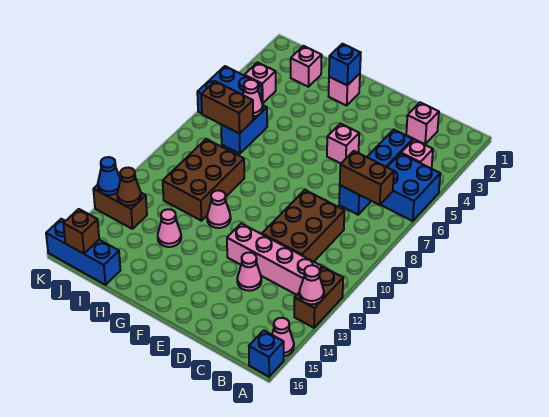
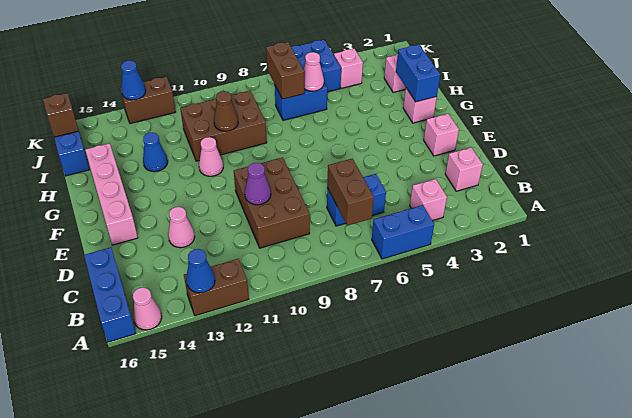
blue 2x2 brick [380,153,440,221] -> blue 1x2 brick [372,205,434,259]
pink 1x1 cone [299,265,324,304] -> blue 1x1 cone [186,249,215,293]
blue 1x1 brick [249,330,284,377] -> blue 1x3 brick [84,247,136,342]
pink 1x4 brick [227,223,322,295] -> pink 1x4 brick moved to [85,143,138,245]
blue 1x4 brick [339,130,413,215] -> blue 1x2 brick [327,174,386,226]
brown 2x3 brick [262,190,344,262] -> brown 2x3 brick turned to [234,158,310,248]
none -> purple 1x1 cone [245,163,271,205]
pink 1x1 brick [327,124,359,163] -> pink 1x1 brick moved to [424,114,459,156]
blue 1x1 brick [329,44,361,85] -> blue 1x2 brick [396,45,440,102]
pink 1x1 cone [158,209,181,247] -> blue 1x1 cone [143,132,168,172]
brown 1x2 brick [93,185,147,229] -> brown 1x2 brick turned to [120,77,176,124]
brown 1x1 cone [117,168,141,205] -> brown 1x1 cone moved to [214,91,238,131]

